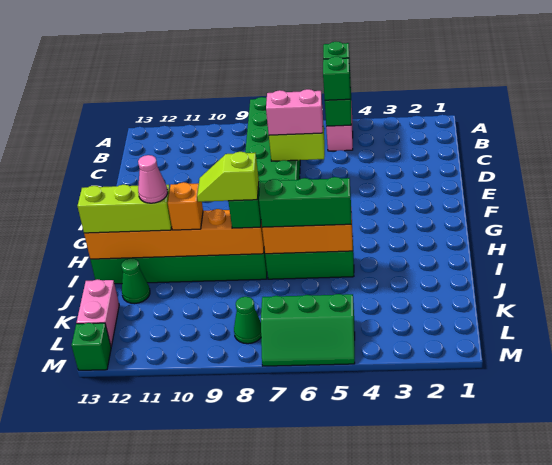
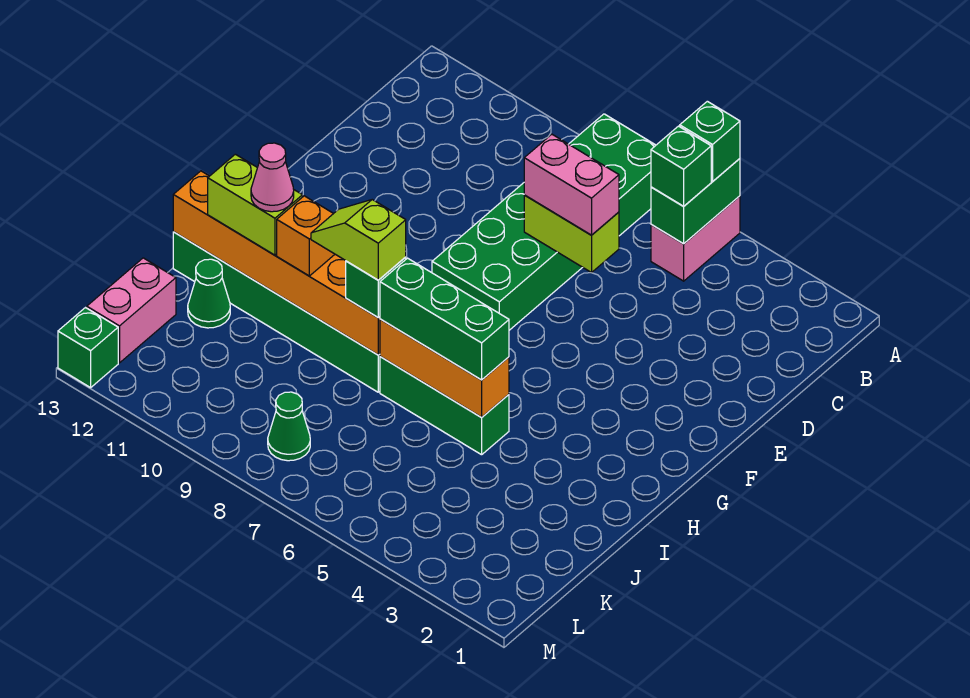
lime 1x3 brick [77,185,172,233] -> lime 1x2 brick [208,154,303,255]
green 2x3 slope [261,294,355,366] -> none

